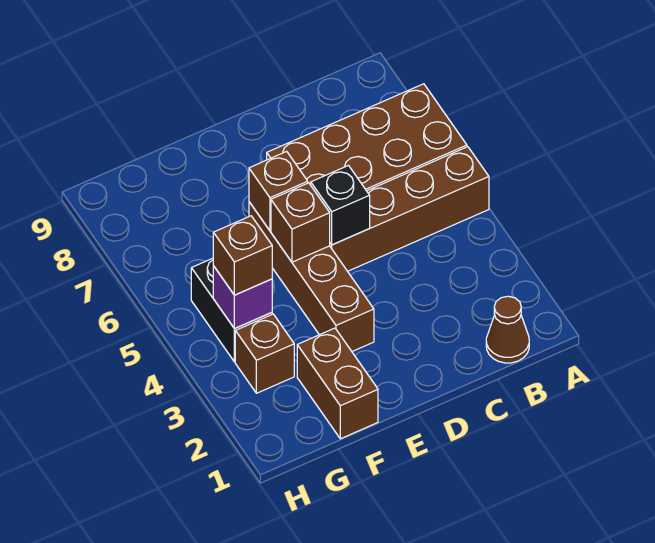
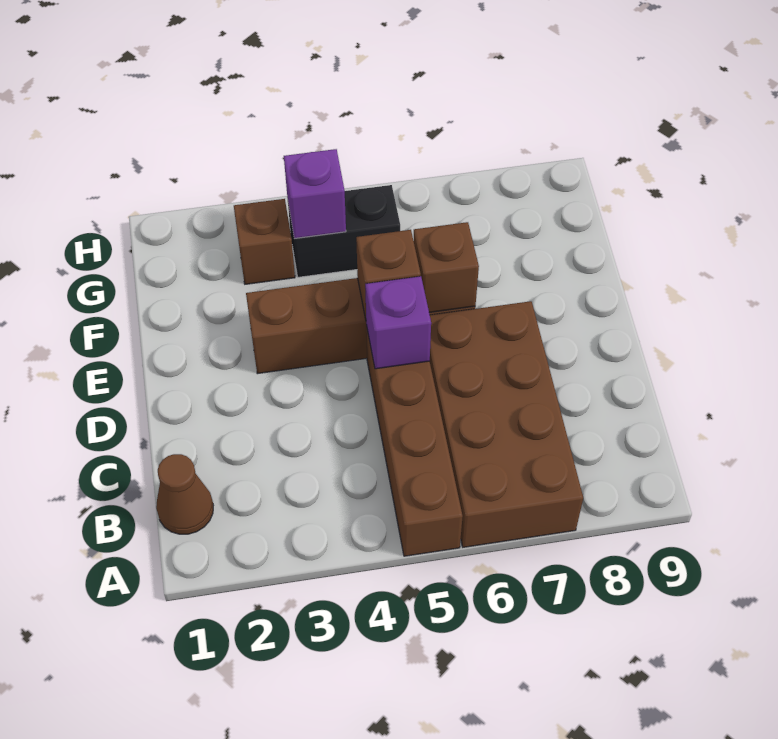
black 1x1 brick [311,166,370,245] -> purple 1x1 brick [365,276,431,369]
brown 1x2 brick [297,328,378,439] -> none
brown 1x1 brick [213,216,272,295] -> none

